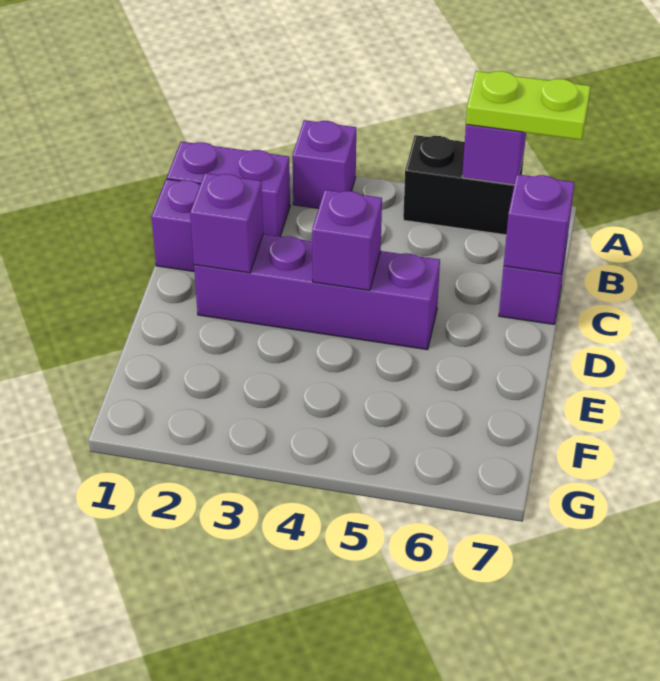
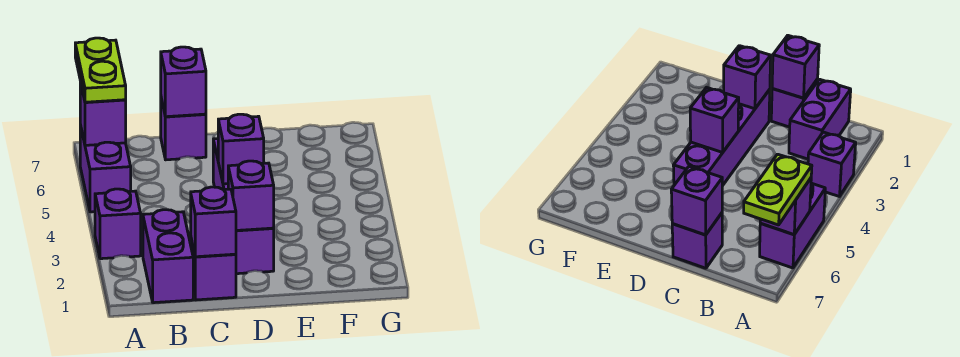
black 1x2 brick [403,135,524,235] -> purple 1x2 brick [80,125,131,212]
none -> purple 1x1 brick [191,187,236,257]

